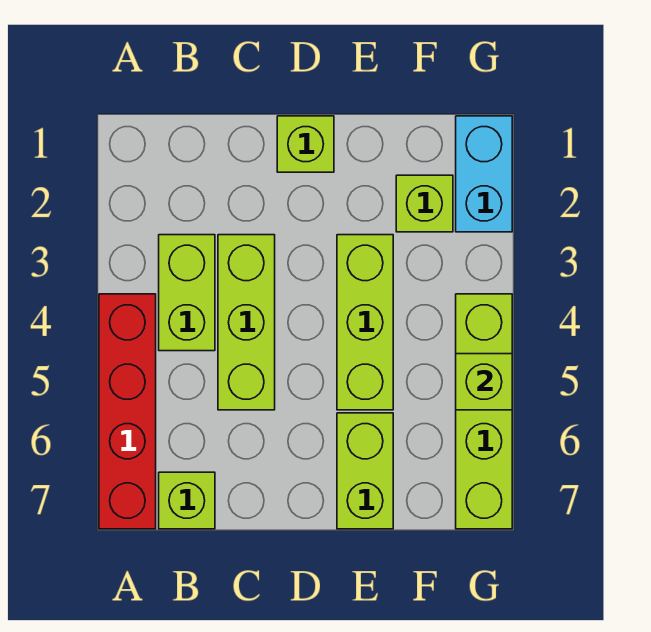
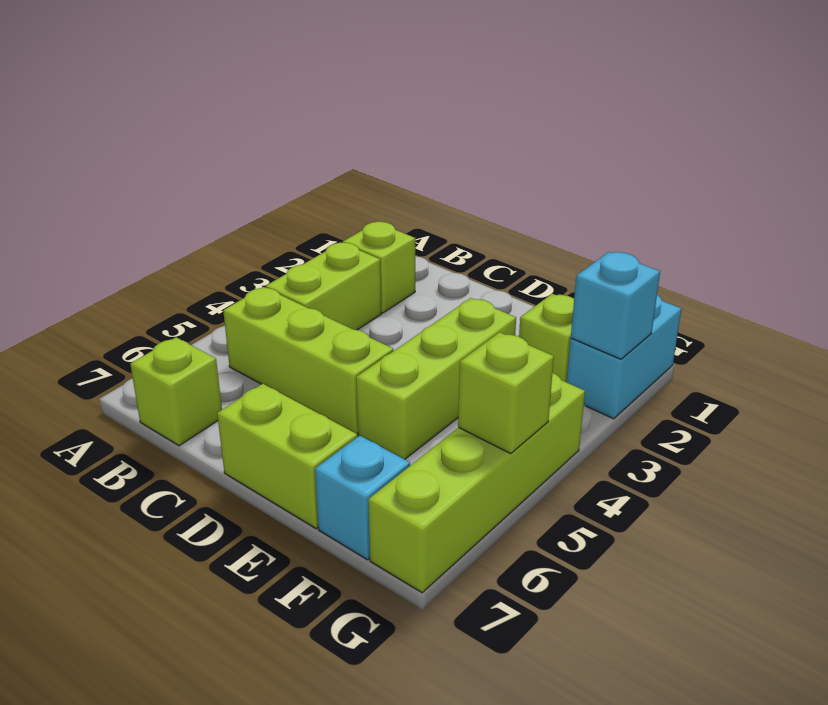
red 1x4 brick [99,294,156,529] -> none
lime 1x3 brick [218,235,275,410] -> lime 1x3 brick turned to [223,287,393,434]
lime 1x1 brick [277,116,334,172] -> lime 1x1 brick moved to [343,222,415,313]
lime 1x2 brick [337,413,393,529] -> lime 1x2 brick turned to [217,384,357,529]
none -> cyan 1x1 brick [315,436,410,560]
none -> cyan 1x1 brick [571,252,660,359]

